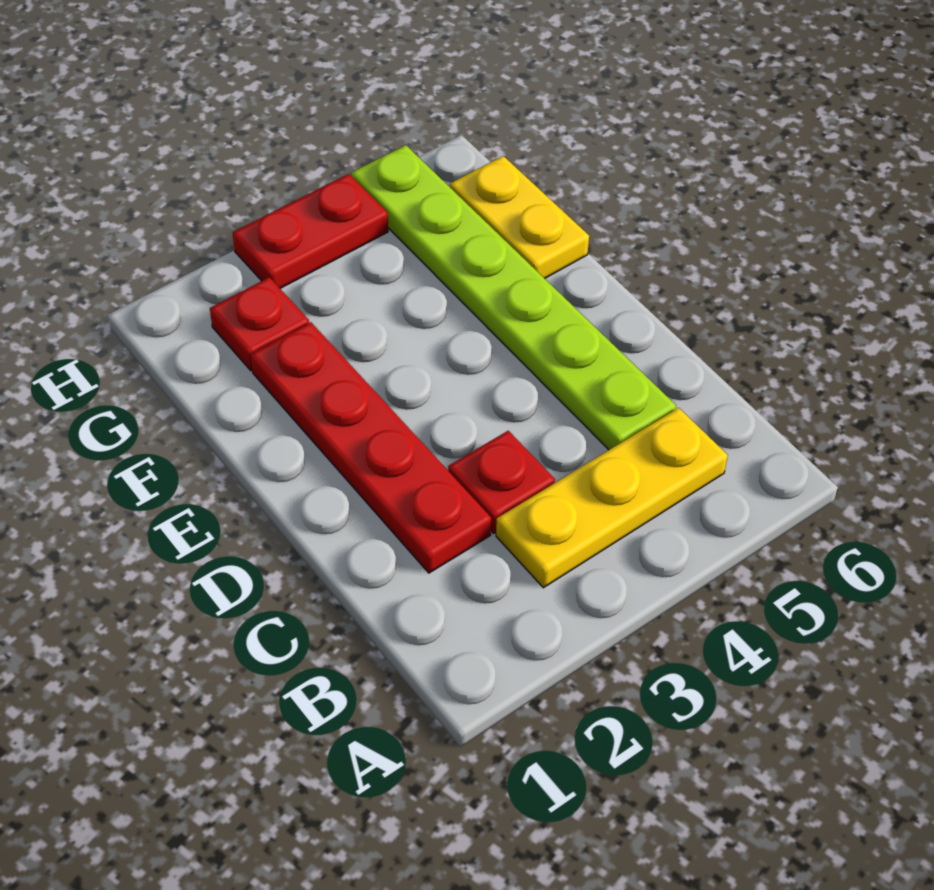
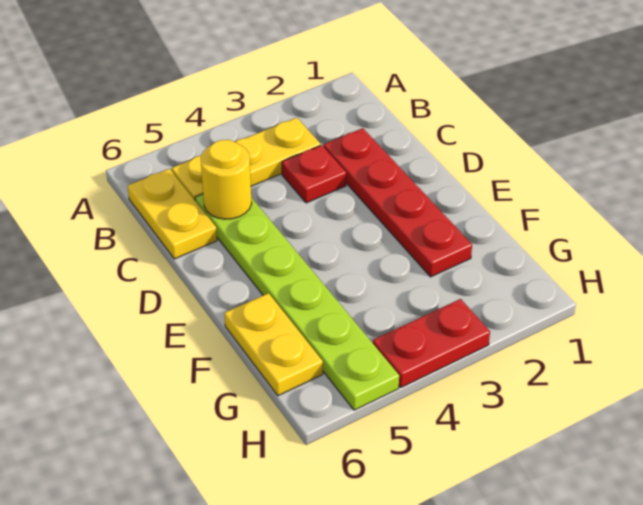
none -> yellow 1x2 plate [128,169,217,259]
none -> yellow 1x1 round brick [201,140,252,219]
red 1x1 plate [210,277,309,371] -> none

